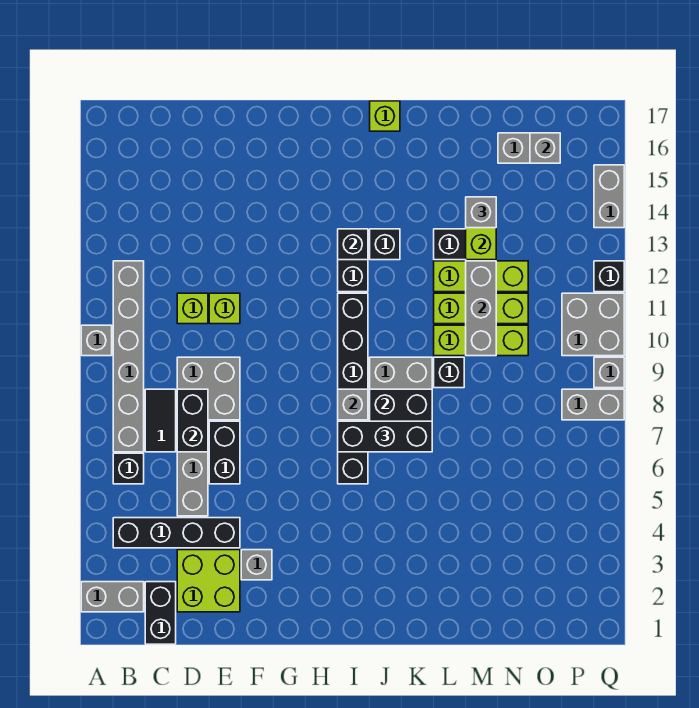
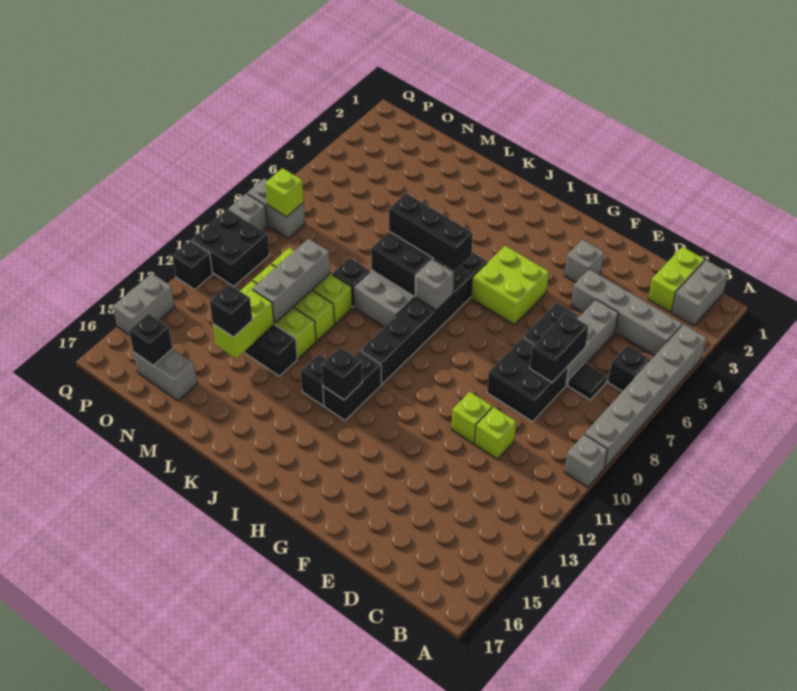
grey 1x2 brick [81,582,144,612] -> grey 1x2 brick turned to [672,260,728,326]
black 1x4 brick [113,518,240,548] -> grey 1x4 brick [571,269,682,356]
grey 1x6 brick [113,261,144,452] -> grey 1x6 brick moved to [585,324,706,468]
black 1x2 brick [145,582,176,644] -> lime 1x2 brick [648,247,704,312]
black 1x2 tile [145,389,176,452] -> black 1x1 tile [568,362,607,400]
lime 2x2 brick [177,550,240,612] -> lime 2x2 brick moved to [471,246,549,325]
grey 2x2 brick [177,357,240,420] -> black 2x2 brick [487,337,568,422]
lime 1x1 brick [370,101,400,131] -> lime 1x1 brick moved to [265,168,304,217]
grey 1x1 brick [466,197,496,228] -> black 1x1 brick [210,284,252,337]
grey 1x1 brick [530,133,560,163] -> black 1x1 brick [129,313,173,365]
grey 2x2 brick [562,293,624,356] -> black 2x2 brick [192,209,269,287]

